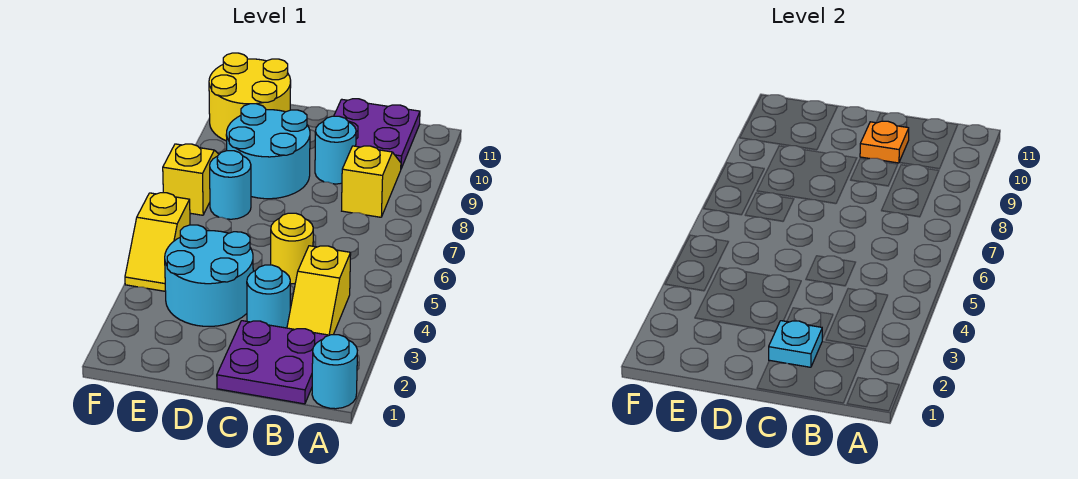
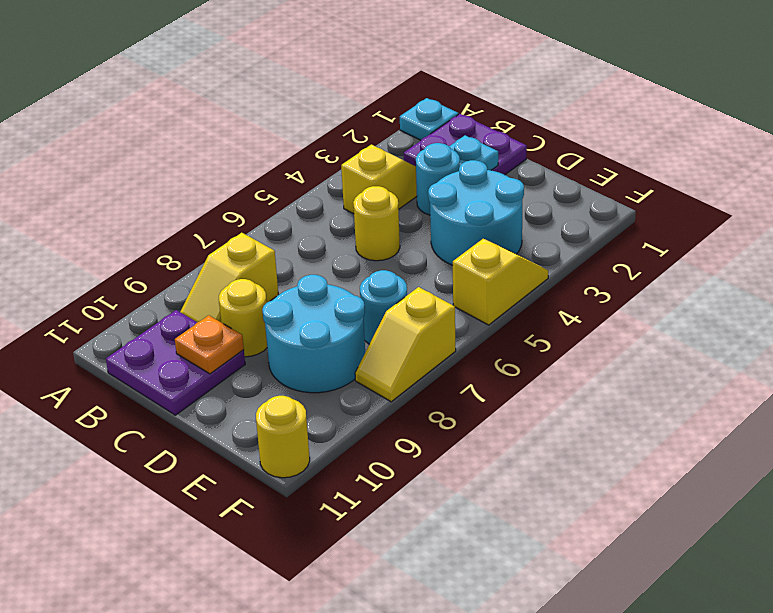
cyan 1x1 round brick [312,335,357,409] -> cyan 1x1 plate [400,98,458,140]
cyan 1x1 round brick [315,116,356,184] -> yellow 1x1 round brick [219,279,267,357]
yellow 2x2 round brick [209,53,291,141] -> yellow 1x1 round brick [256,396,310,478]

